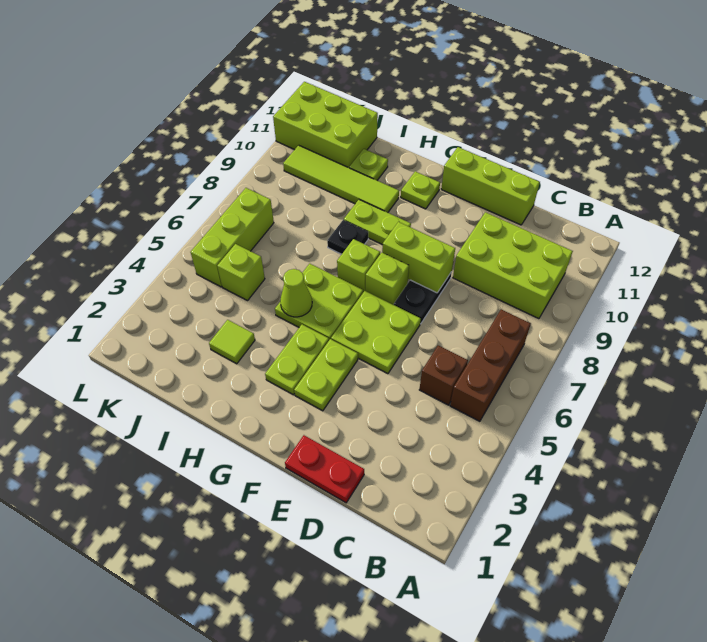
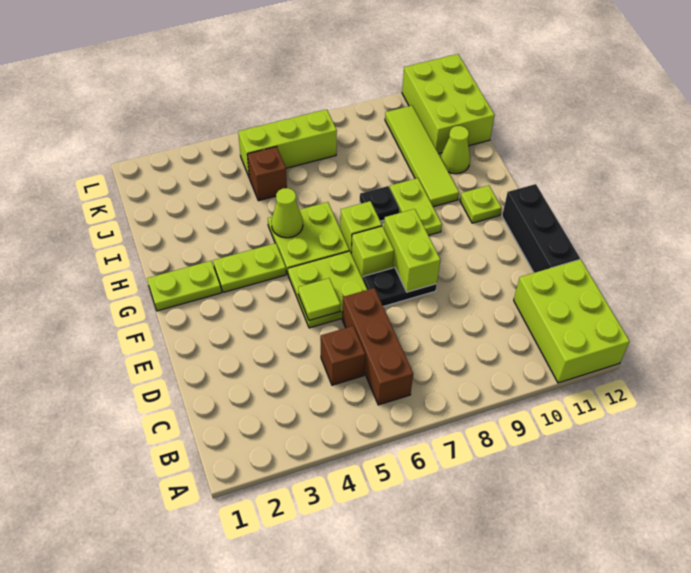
brown 1x3 brick [450,309,531,421] -> brown 1x3 brick turned to [342,288,413,405]
lime 2x3 brick [453,212,573,319] -> lime 2x3 brick moved to [514,259,630,383]
red 1x2 plate [285,435,364,503] -> none
lime 1x3 brick [441,147,540,225] -> black 1x3 brick [502,184,580,273]
lime 1x2 plate [294,339,358,411] -> lime 1x2 plate moved to [147,261,221,311]
lime 1x1 tile [209,320,255,364] -> lime 1x1 tile moved to [298,278,341,320]
lime 1x1 plate [349,149,388,180] -> lime 1x1 cone [441,126,470,174]
lime 1x1 brick [217,244,265,301] -> brown 1x1 brick [247,147,287,201]

